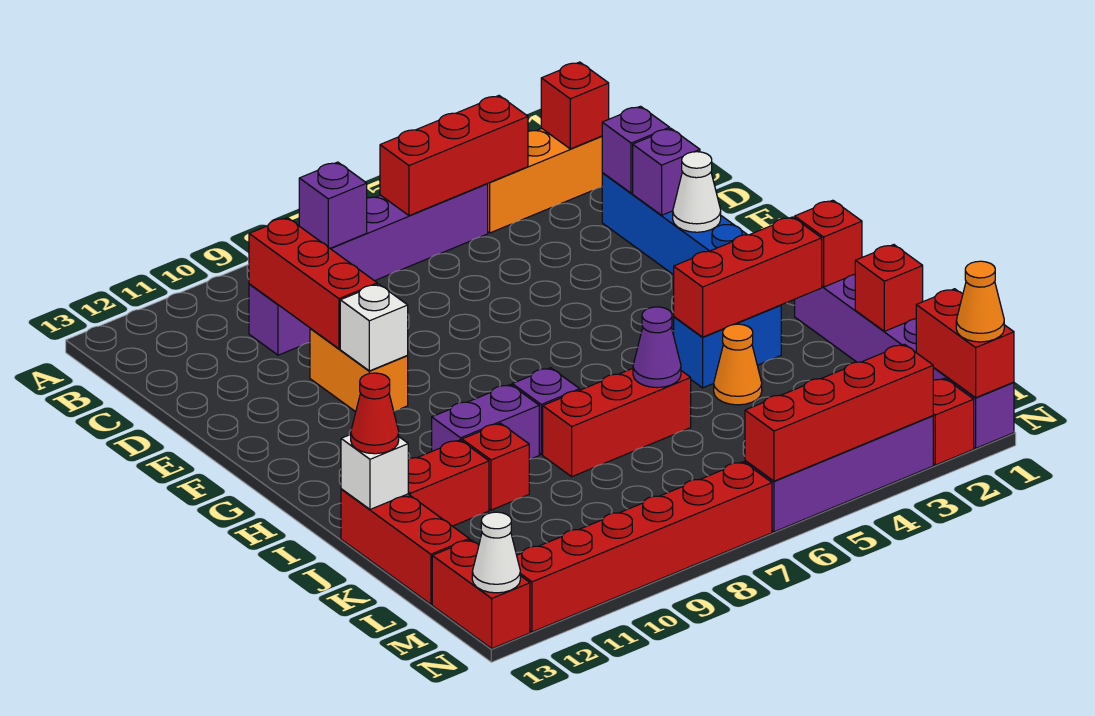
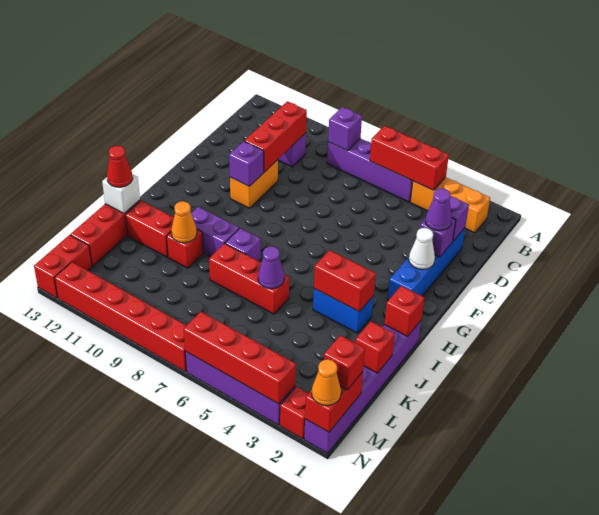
red 1x1 brick [541,62,609,149] -> red 1x1 brick moved to [324,335,365,390]
none -> purple 1x1 cone [425,188,452,231]
white 1x1 brick [340,284,408,371] -> purple 1x1 brick [229,141,264,186]
red 1x3 brick [674,217,822,337] -> red 1x2 brick [314,250,376,312]
orange 1x1 cone [714,324,762,405] -> orange 1x1 cone moved to [171,201,197,243]
white 1x1 cone [472,512,520,593] -> none

